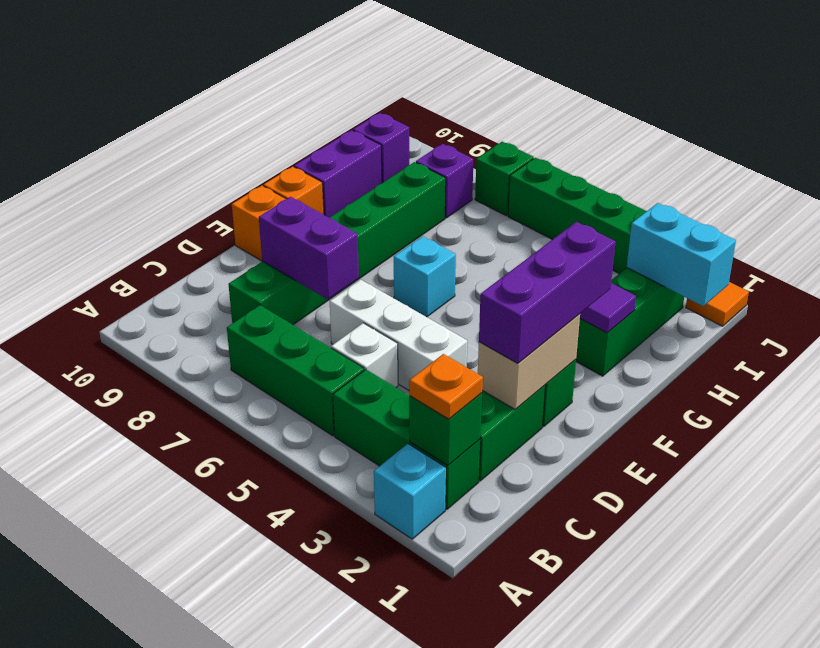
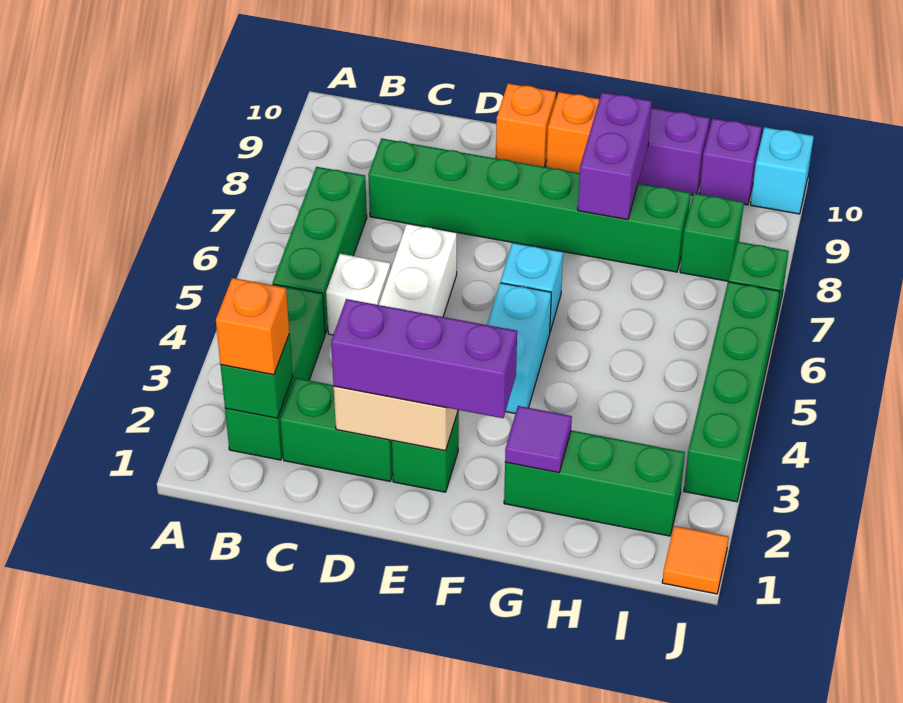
cyan 1x1 brick [374,444,446,539] -> cyan 1x1 brick moved to [751,127,814,214]
orange 1x1 plate [409,354,483,419] -> orange 1x1 brick [216,278,289,375]
purple 1x2 brick [259,197,359,299] -> purple 1x2 brick moved to [578,92,652,220]
cyan 1x2 brick [627,203,736,306] -> cyan 1x2 brick moved to [487,283,551,414]
purple 1x1 brick [416,144,473,218] -> green 1x1 brick [680,193,744,281]

